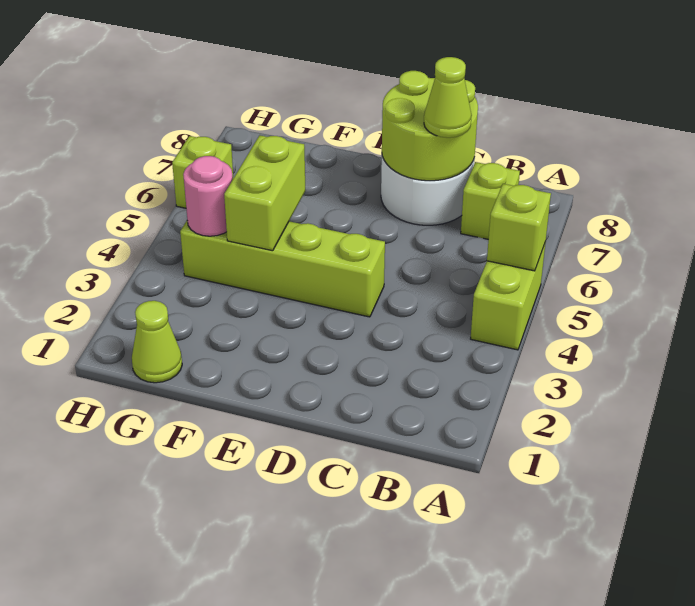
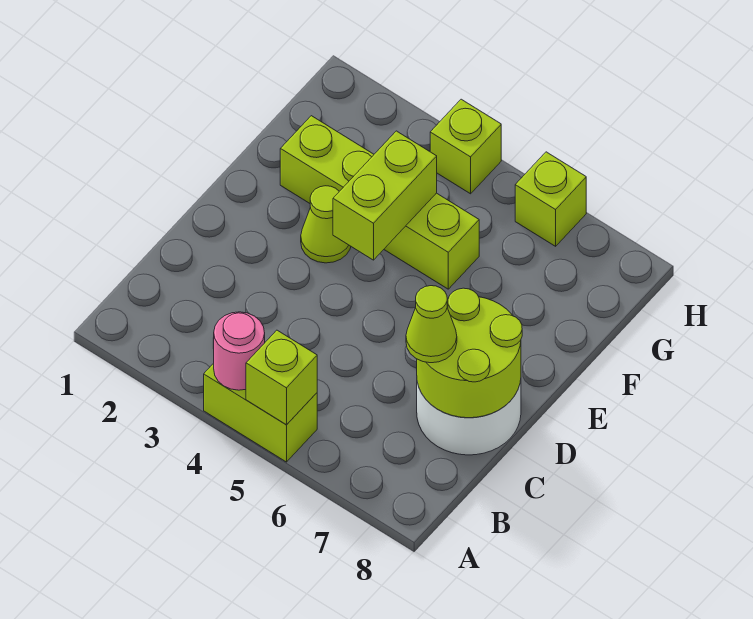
lime 1x1 brick [461,162,520,239] -> lime 1x1 brick moved to [430,99,501,194]
lime 1x4 brick [180,221,385,317] -> lime 1x4 brick turned to [280,116,479,289]
lime 1x2 brick [224,135,306,251] -> lime 1x2 brick turned to [333,131,437,260]
lime 1x1 cone [132,301,182,383] -> lime 1x1 cone moved to [301,186,351,263]
pink 1x1 round brick [183,156,233,236] -> pink 1x1 round brick moved to [213,312,265,390]

